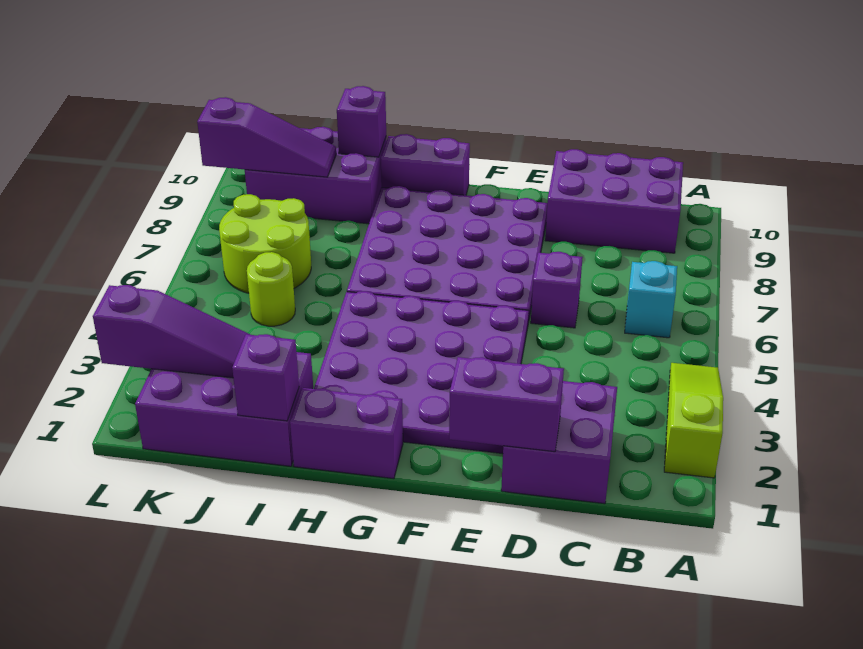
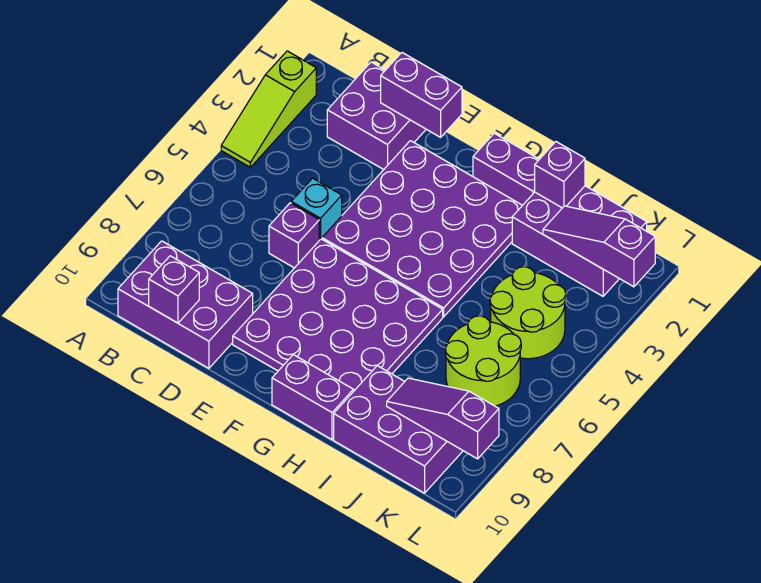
cyan 1x1 brick [625,261,677,338] -> cyan 1x1 brick moved to [291,178,342,240]
purple 1x1 brick [337,86,386,157] -> purple 1x1 brick moved to [149,256,199,323]
lime 1x1 round brick [247,252,295,326] -> lime 2x2 round brick [490,267,566,359]

